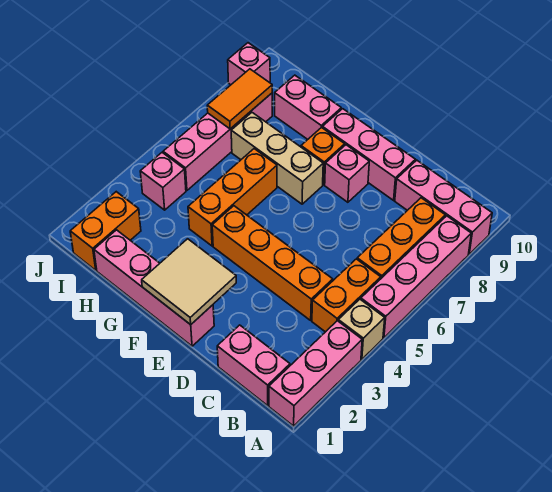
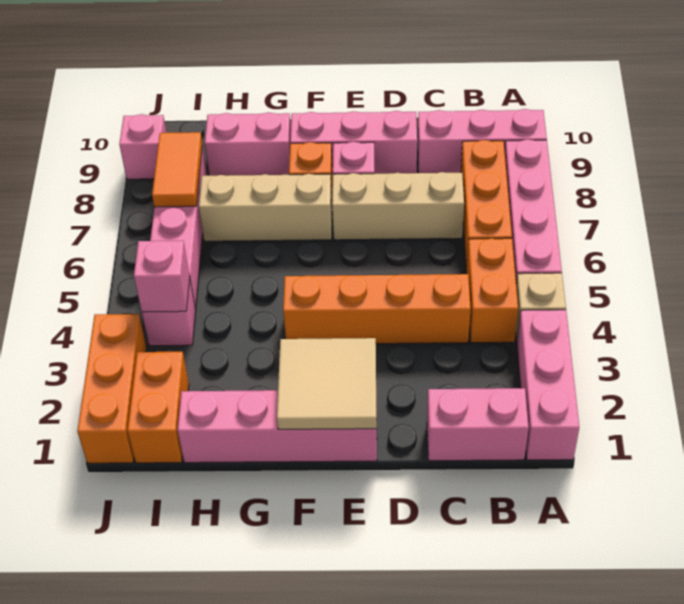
none -> tan 1x3 brick [332,172,464,240]
orange 1x3 brick [188,149,277,246] -> orange 1x3 brick moved to [77,314,147,463]
none -> pink 1x1 brick [134,241,190,312]

